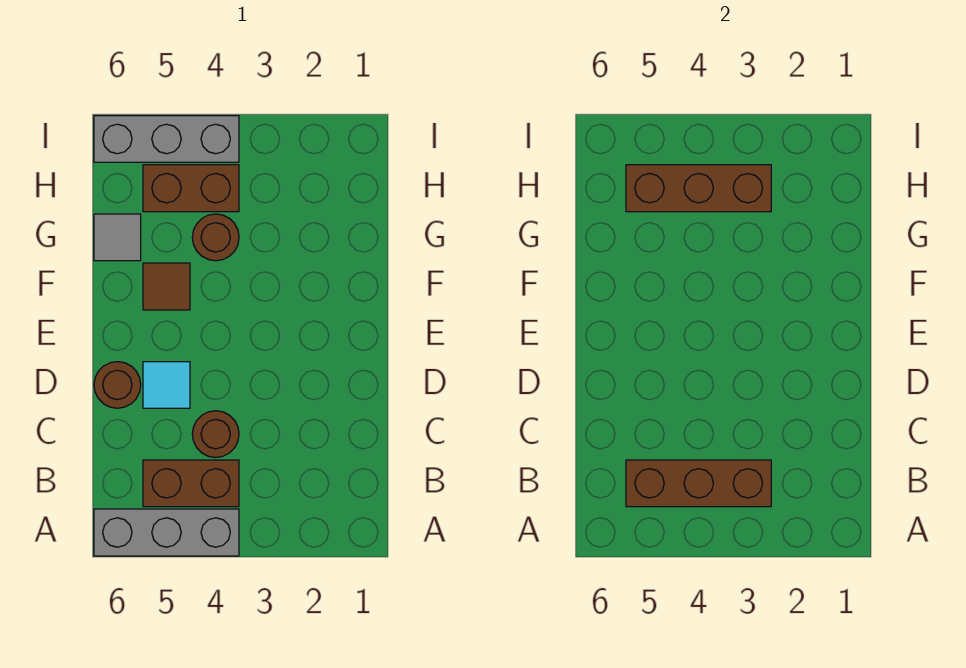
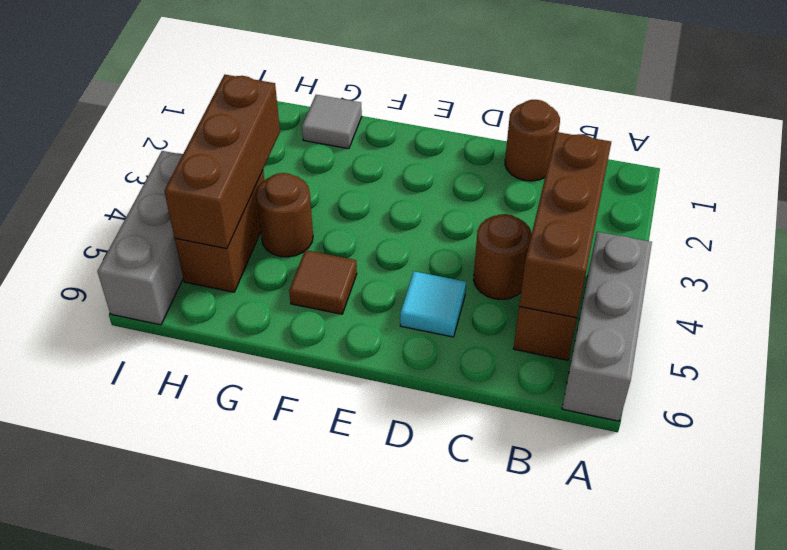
brown 1x1 round brick [94,362,141,408] -> brown 1x1 round brick moved to [505,100,560,181]
grey 1x1 tile [94,214,141,261] -> grey 1x1 tile moved to [302,95,362,149]

